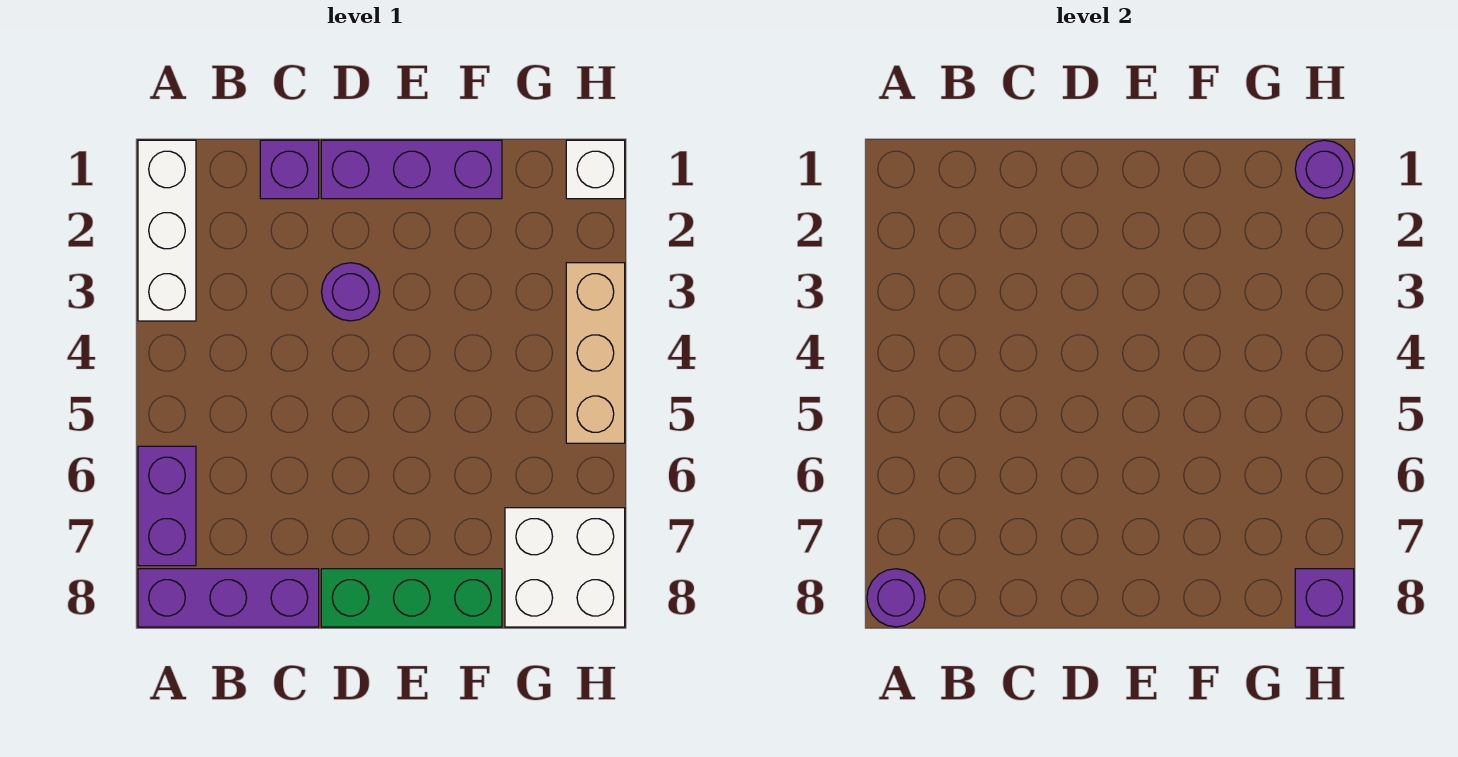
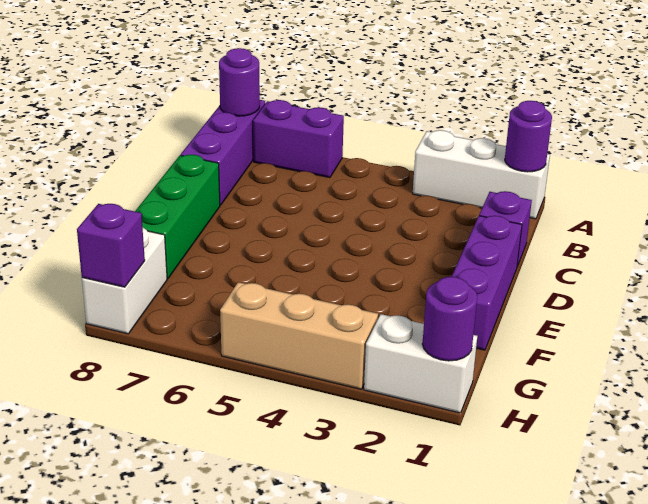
purple 1x1 round brick [322,263,380,321] -> purple 1x1 round brick moved to [505,101,552,172]
white 2x2 brick [505,508,625,627] -> white 1x2 brick [82,228,167,334]
white 1x1 brick [566,140,625,199] -> white 1x2 brick [364,314,477,413]

